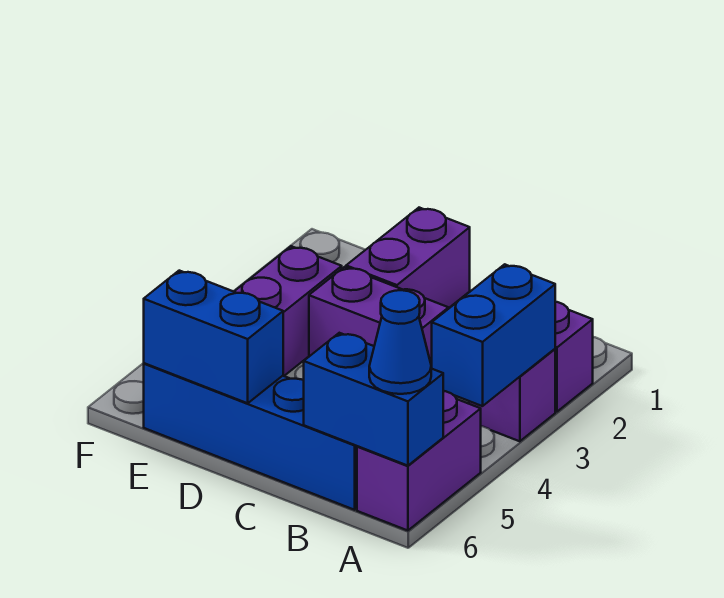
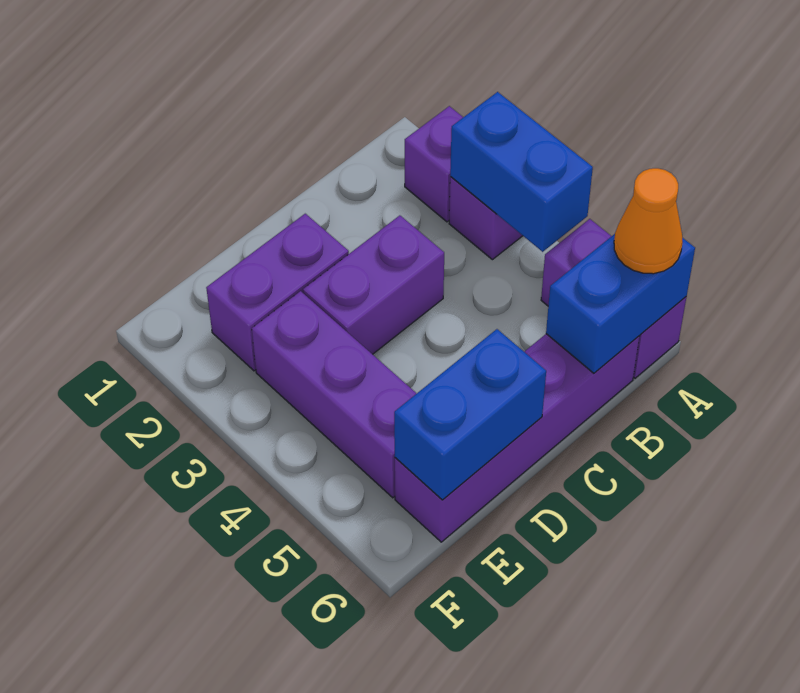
blue 1x1 cone [369,290,432,394] -> orange 1x1 cone [614,168,683,274]
blue 1x4 brick [144,363,357,510] -> purple 1x4 brick [395,334,639,542]
purple 1x2 brick [346,208,470,308] -> purple 1x2 brick turned to [206,214,349,371]

